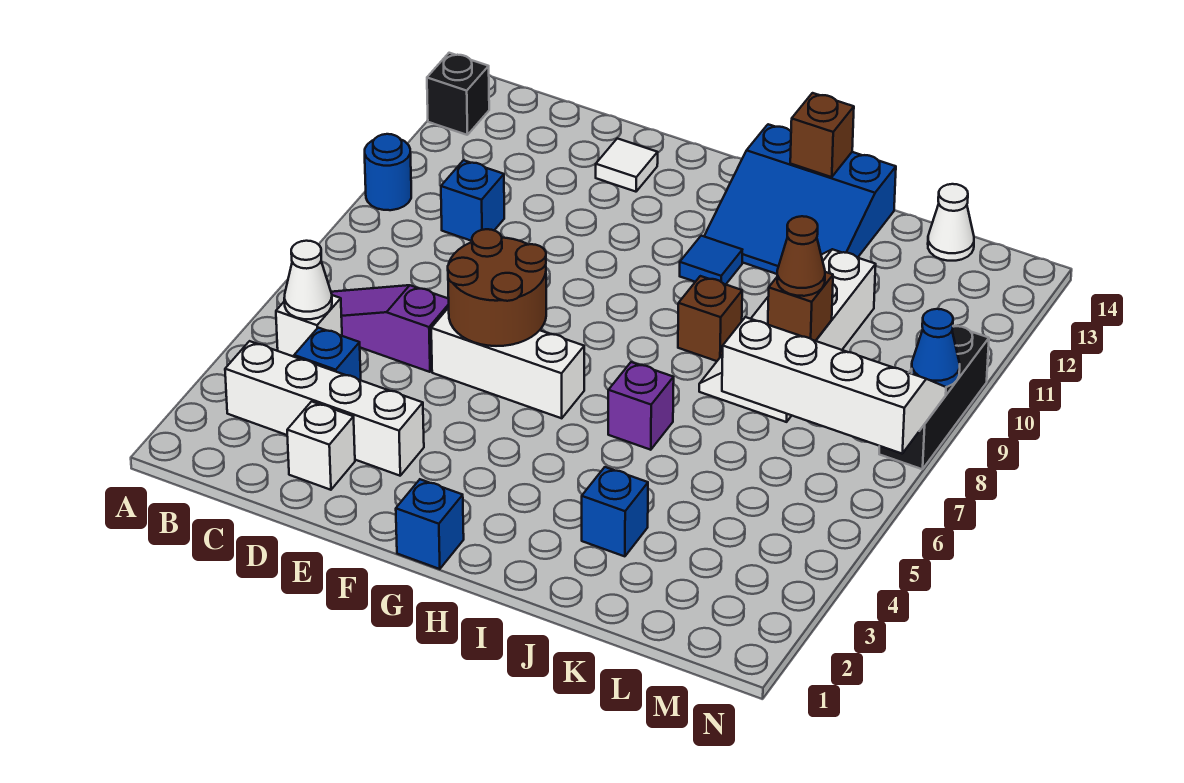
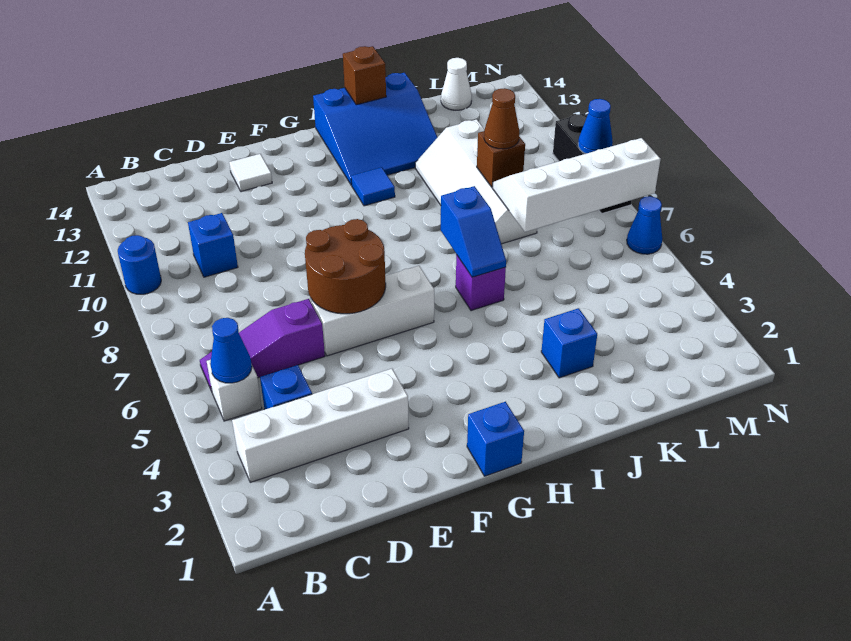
black 1x1 brick [427,53,489,135] -> none
white 1x1 cone [284,241,332,319] -> blue 1x1 cone [210,318,252,383]
white 1x1 brick [287,401,355,490] -> none
none -> blue 1x2 slope [441,186,506,277]
brown 1x1 brick [678,276,742,361] -> none
none -> blue 1x1 cone [627,196,662,254]

